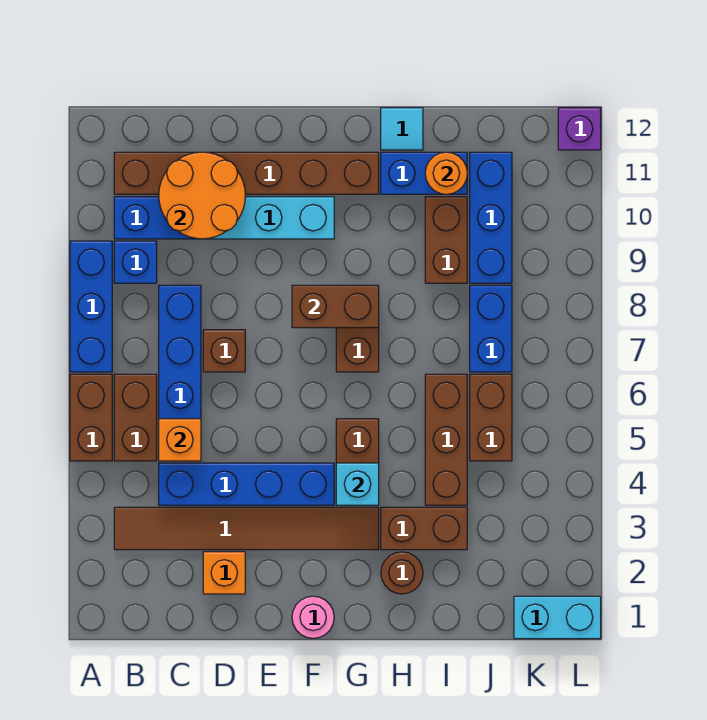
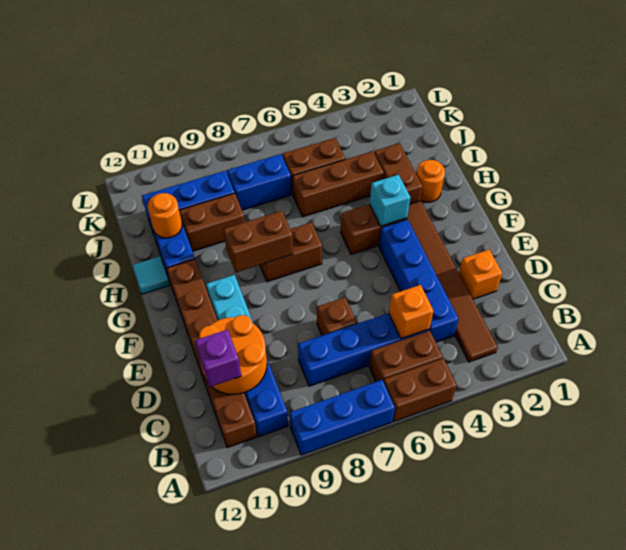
blue 1x1 brick [114,241,157,283] -> none
pink 1x1 round brick [292,596,334,638] -> none
brown 1x2 brick [292,285,379,328] -> brown 1x2 brick turned to [223,211,293,272]
brown 1x1 round brick [381,552,423,594] -> orange 1x1 round brick [416,160,445,202]
cyan 1x2 brick [514,596,601,639] -> none
purple 1x1 brick [558,108,601,150] -> purple 1x1 brick moved to [195,330,241,387]

